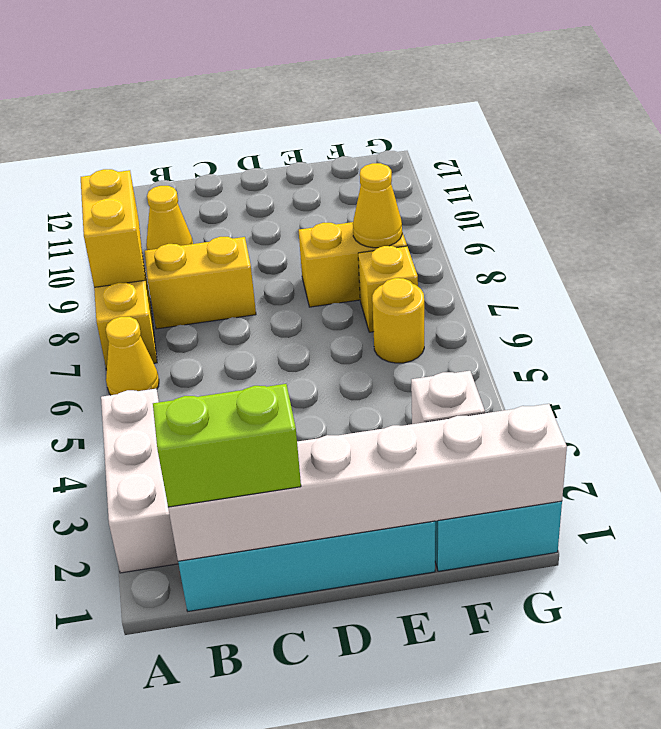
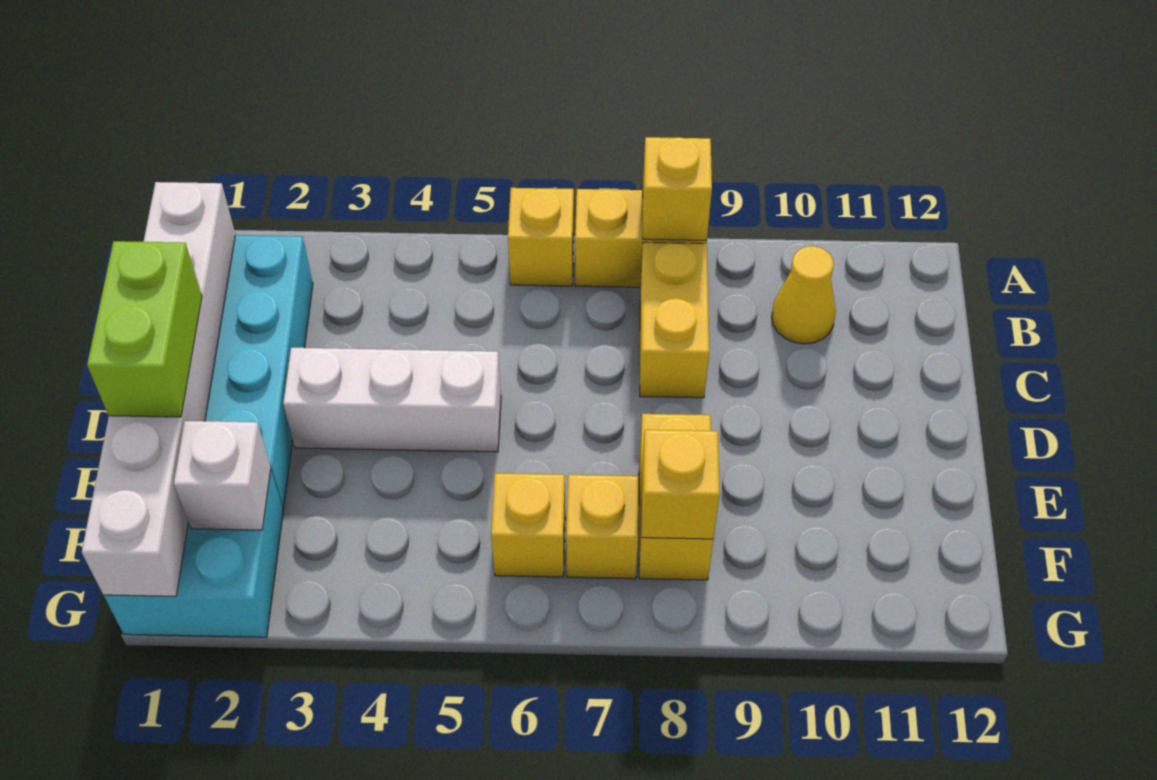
white 1x3 brick [101,389,178,573] -> white 1x3 brick moved to [283,348,501,452]
yellow 1x1 cone [106,317,159,395] -> yellow 1x1 brick [508,188,574,286]
yellow 1x2 brick [81,169,145,287] -> yellow 1x1 brick [643,137,712,240]
lime 1x2 brick [153,384,301,507] -> lime 1x2 brick moved to [87,241,202,417]
yellow 1x1 round brick [372,278,424,363] -> yellow 1x1 brick [491,473,565,577]
yellow 1x1 cone [353,163,402,248] -> yellow 1x1 brick [642,430,720,539]

